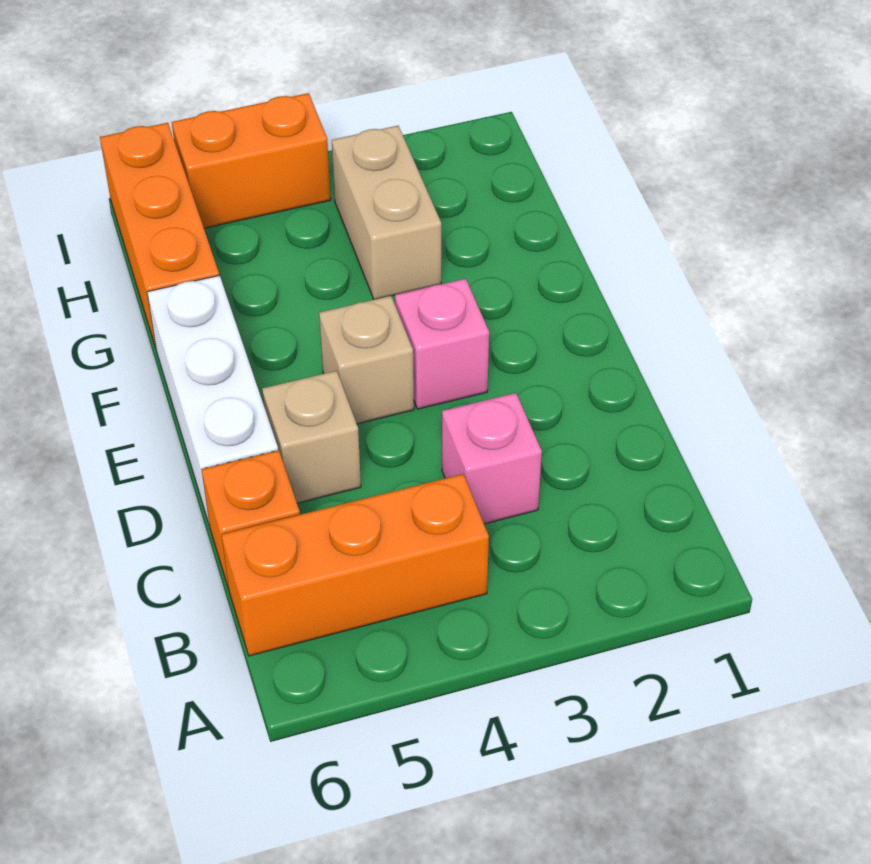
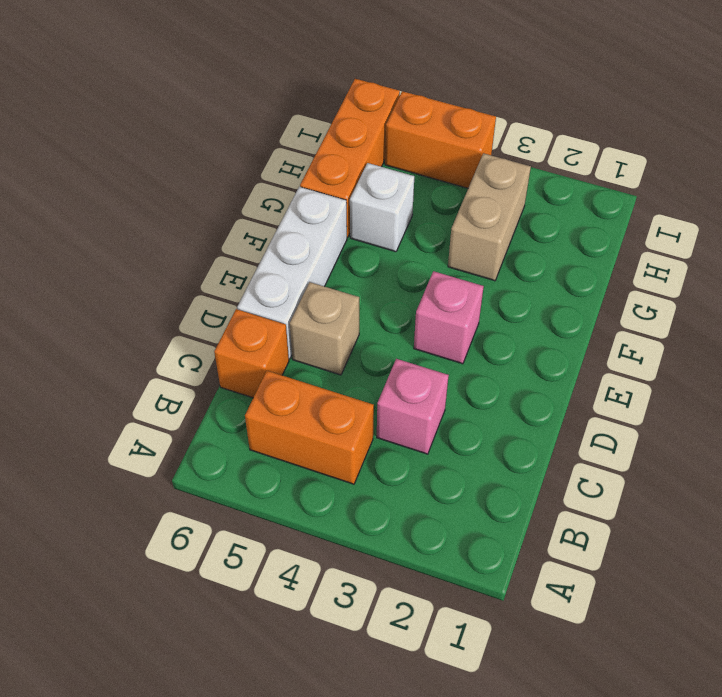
orange 1x3 brick [221,474,489,656] -> orange 1x2 brick [245,371,374,484]
tan 1x1 brick [319,296,414,424] -> none
none -> white 1x1 brick [350,163,414,252]

